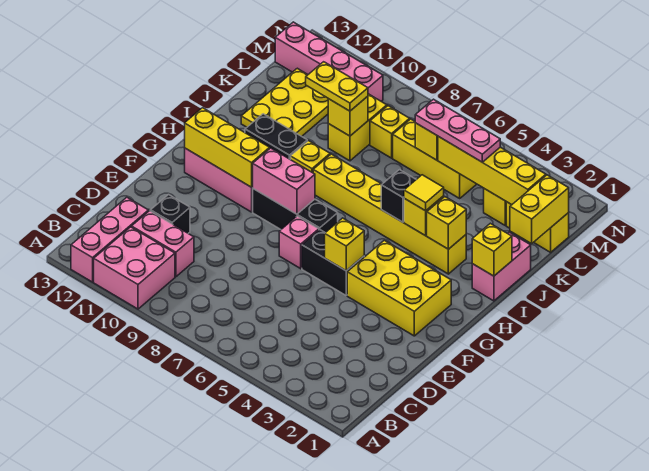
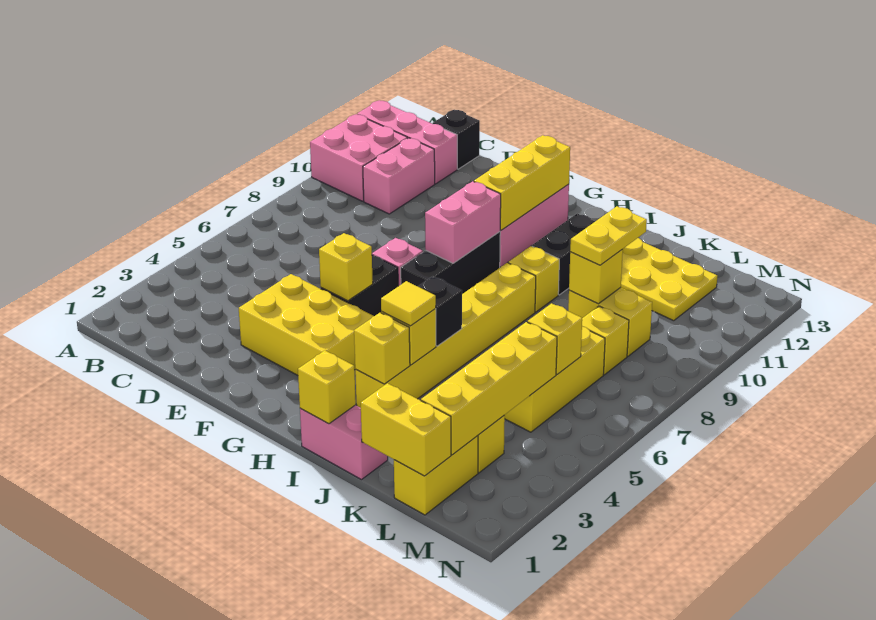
black 1x1 brick [150,195,190,233] -> black 1x1 brick moved to [433,110,480,169]
yellow 2x3 brick [347,240,451,336] -> yellow 2x3 brick turned to [239,274,374,375]
pink 1x3 plate [415,99,500,162] -> none
pink 1x4 brick [275,22,383,101] -> none

